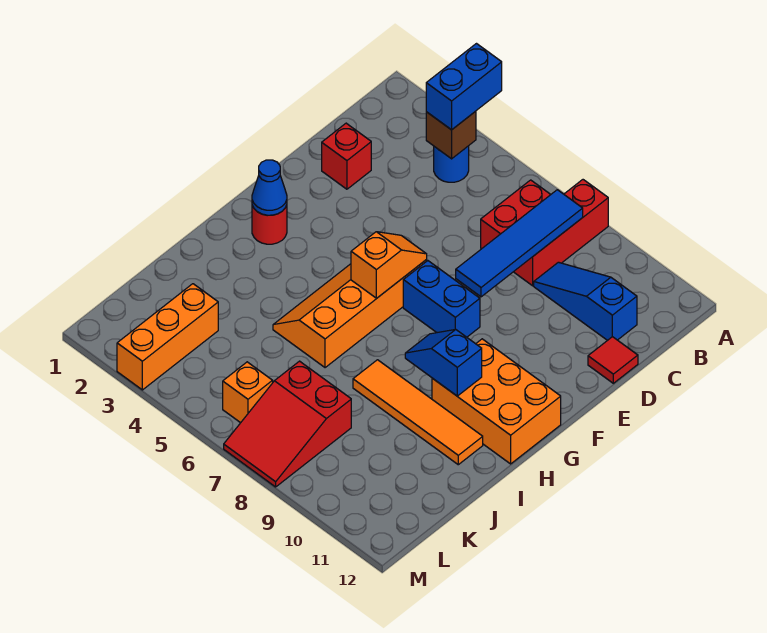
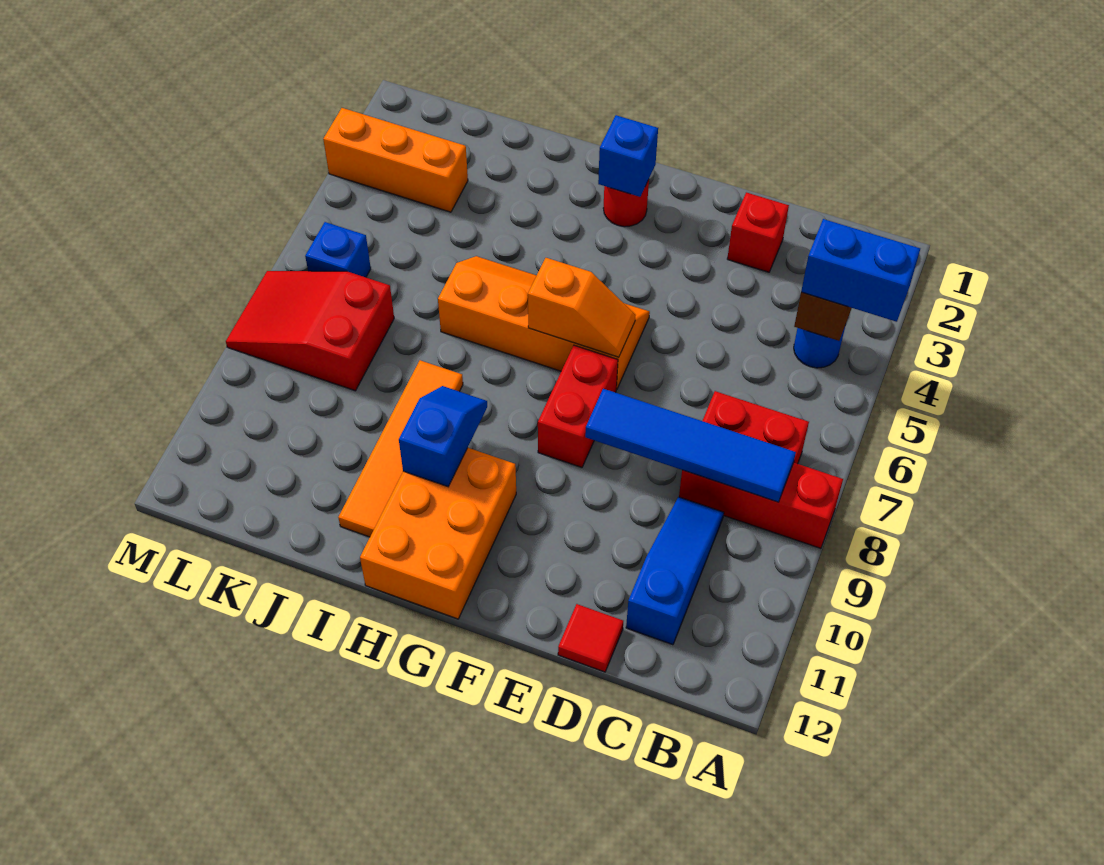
blue 1x2 brick [403,261,480,337] -> red 1x2 brick [538,345,618,467]
blue 1x1 cone [252,160,287,215] -> blue 1x1 brick [598,115,658,197]
orange 1x1 brick [223,362,273,423] -> blue 1x1 brick [305,222,371,277]

